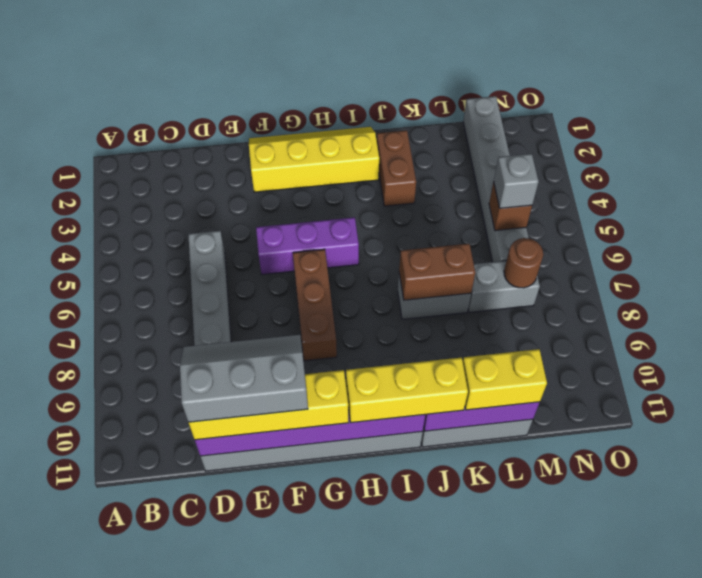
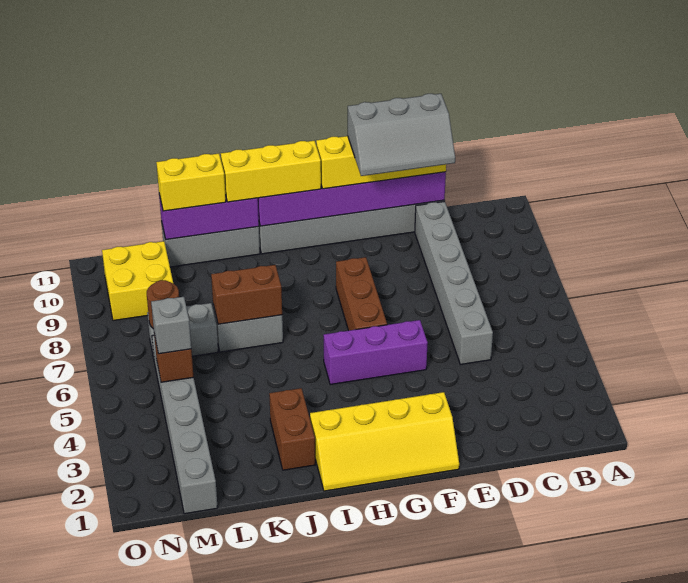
none -> yellow 2x2 brick [102,241,173,321]

